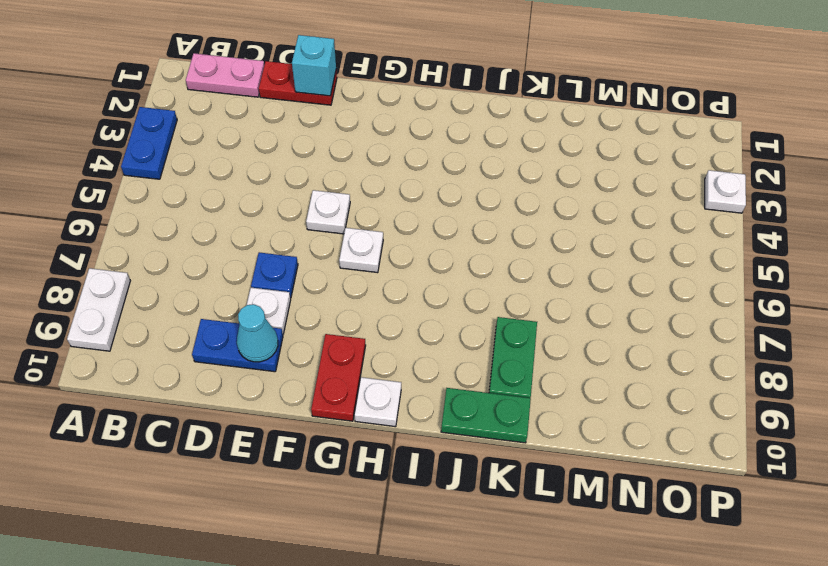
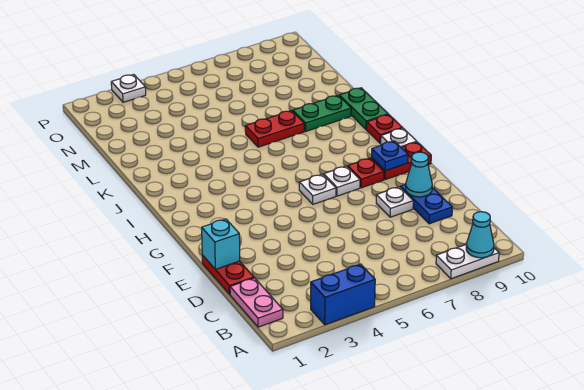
blue 1x2 plate [121,107,177,179] -> blue 1x2 brick [311,264,375,325]
none -> cyan 1x1 cone [466,212,494,258]
blue 1x1 plate [251,252,298,298] -> blue 1x1 plate moved to [372,141,408,171]
white 1x1 plate [306,190,350,234] -> white 1x1 plate moved to [324,166,360,196]
none -> red 1x1 plate [348,158,384,188]
none -> red 1x1 plate [367,114,402,143]
none -> red 1x2 plate [245,111,304,147]

